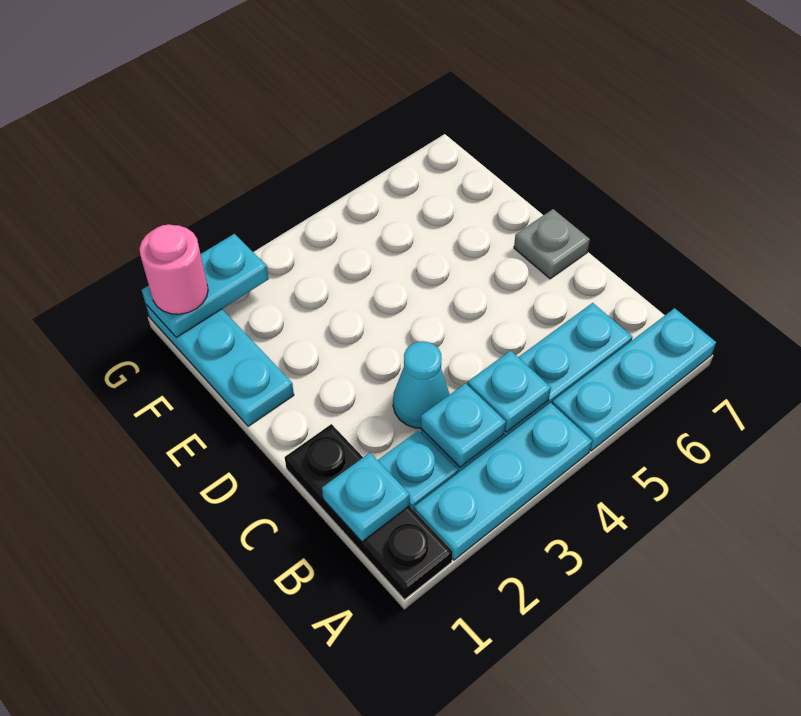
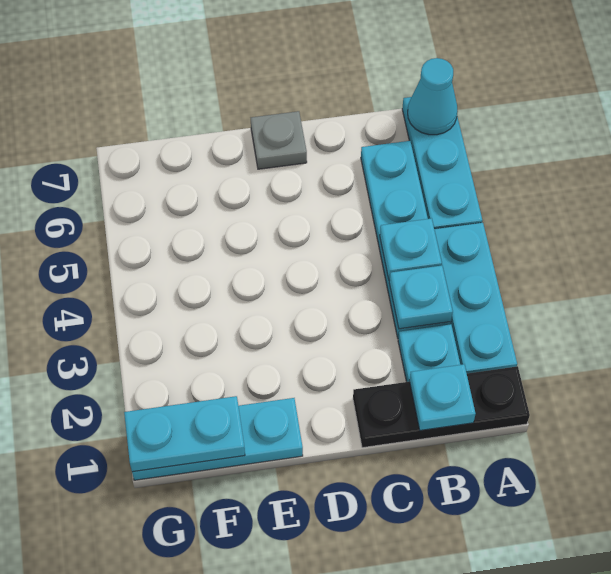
cyan 1x1 cone [393,341,450,428] -> cyan 1x1 cone moved to [408,58,458,135]
cyan 1x2 plate [142,234,268,337] -> cyan 1x2 plate turned to [124,396,245,472]
pink 1x1 round brick [140,224,208,314] -> none

